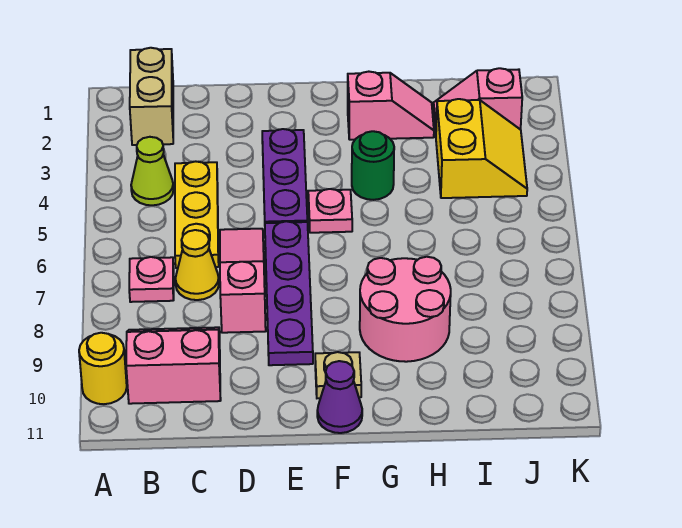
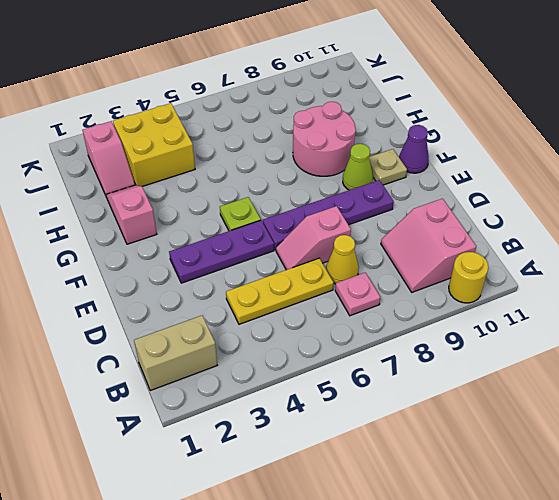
lime 1x1 cone [131,137,173,205] -> lime 1x1 cone moved to [343,144,373,190]
pink 1x3 slope [220,229,266,333] -> pink 1x2 slope [276,206,351,270]
pink 1x1 plate [308,189,352,233] -> lime 1x1 plate [220,197,261,231]
green 1x1 round brick [352,131,394,200] -> none
yellow 2x2 slope [436,99,527,198] -> yellow 2x2 brick [113,103,195,186]

